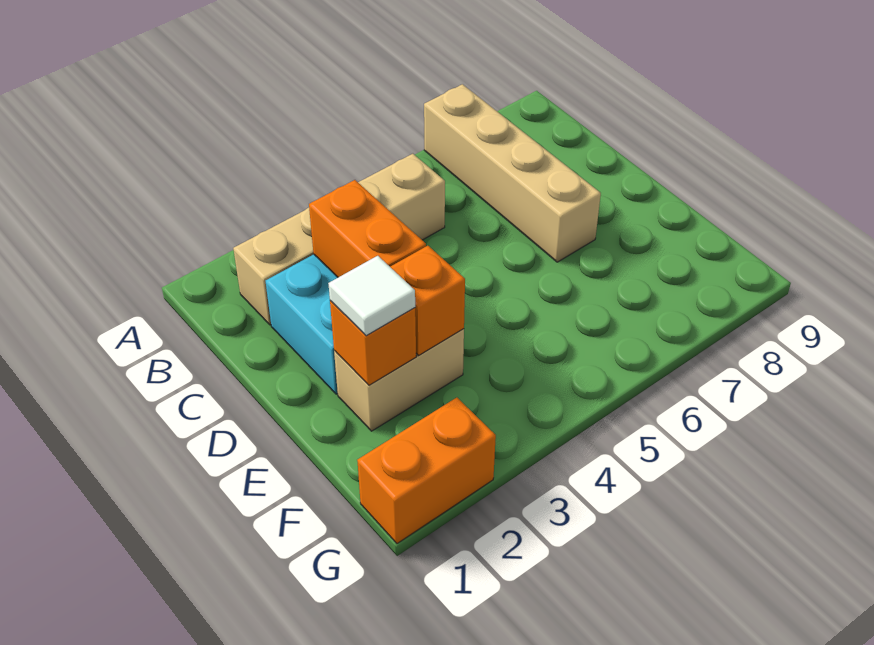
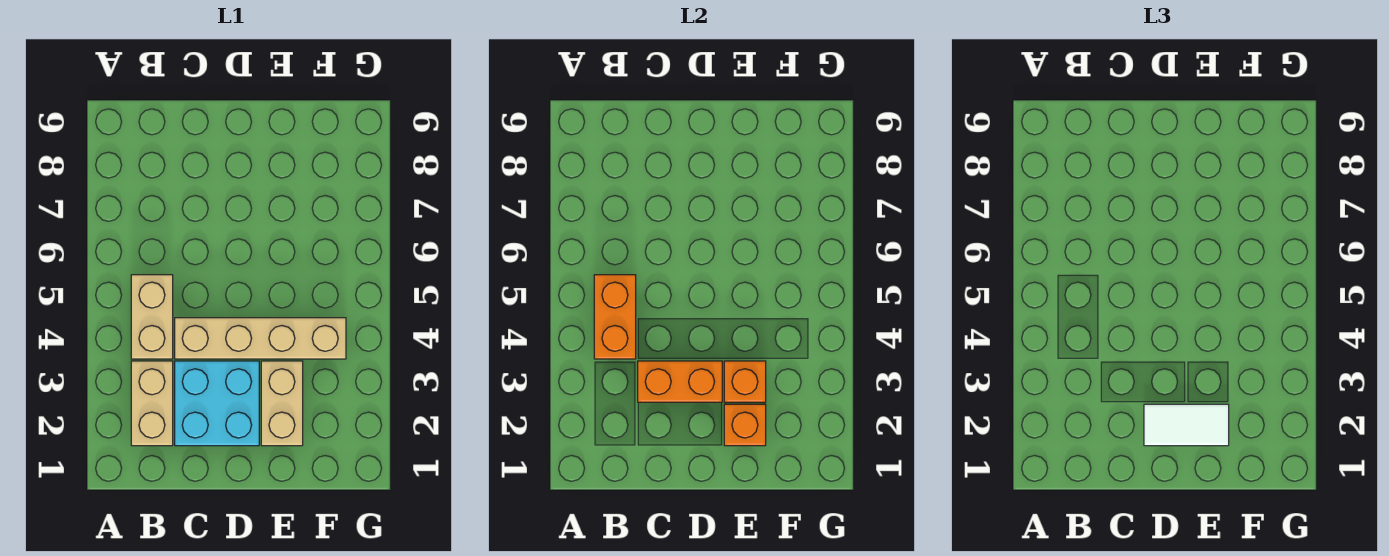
tan 1x4 brick [424,84,601,262] -> tan 1x4 brick moved to [175,318,346,359]
white 1x1 tile [328,256,415,336] -> white 1x2 tile [1144,404,1229,446]
orange 1x2 brick [357,398,496,544] -> orange 1x2 brick moved to [594,275,636,359]

